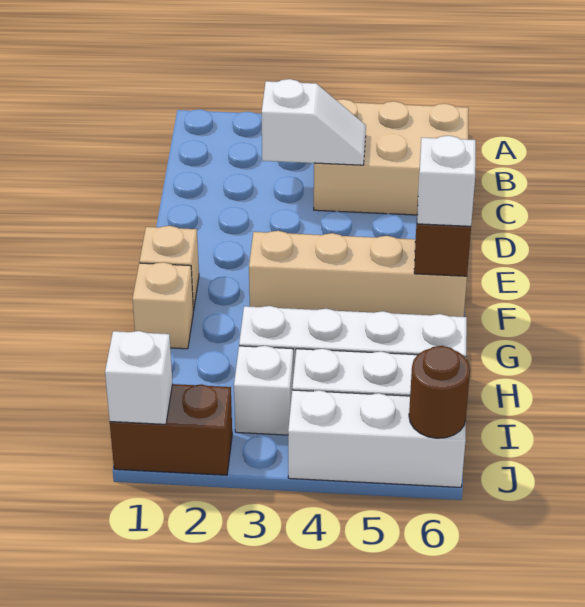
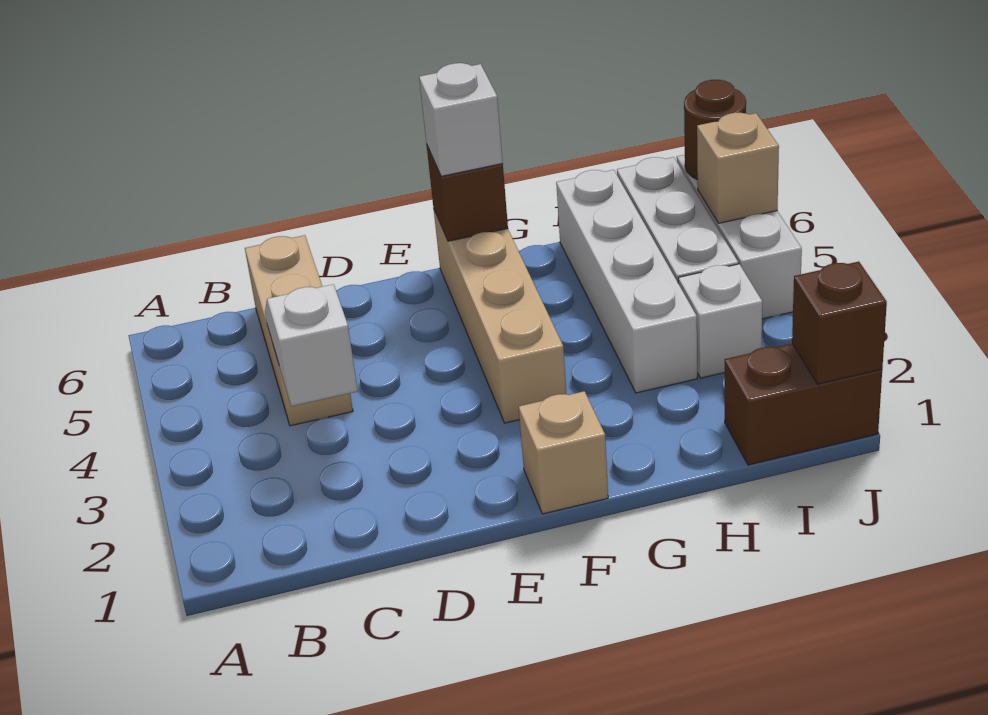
tan 2x3 brick [314,99,469,215] -> tan 1x3 brick [245,235,353,426]
tan 1x1 brick [132,262,193,349] -> tan 1x1 brick moved to [697,113,779,223]
brown 1x2 brick [110,384,232,475] -> brown 1x2 brick turned to [725,344,882,465]
white 1x1 brick [105,331,173,424] -> brown 1x1 brick [792,262,887,384]

